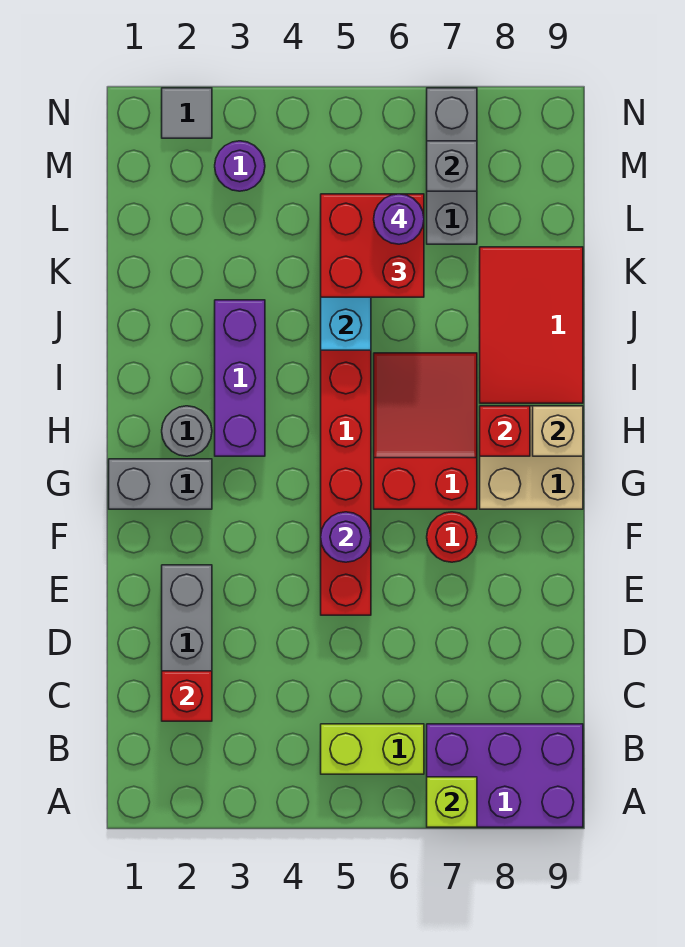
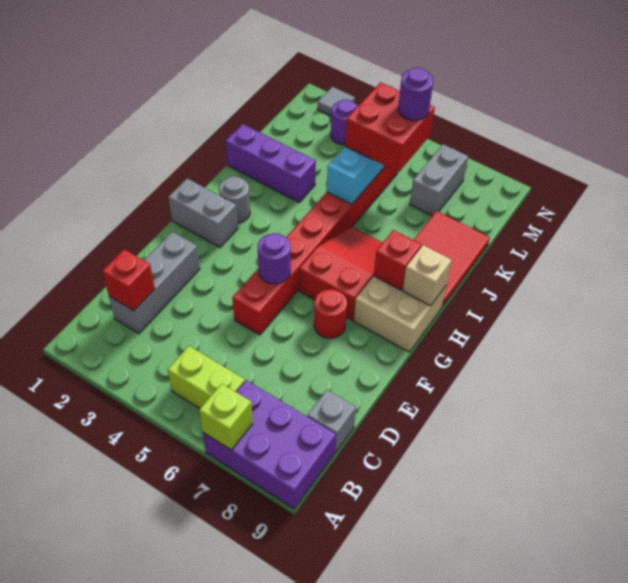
purple 1x3 brick [215,300,265,456] -> purple 1x3 brick turned to [226,124,316,202]
grey 1x3 brick [427,88,477,244] -> grey 1x2 brick [410,144,468,216]
grey 1x1 brick [427,141,477,191] -> grey 1x1 brick moved to [307,390,356,453]

